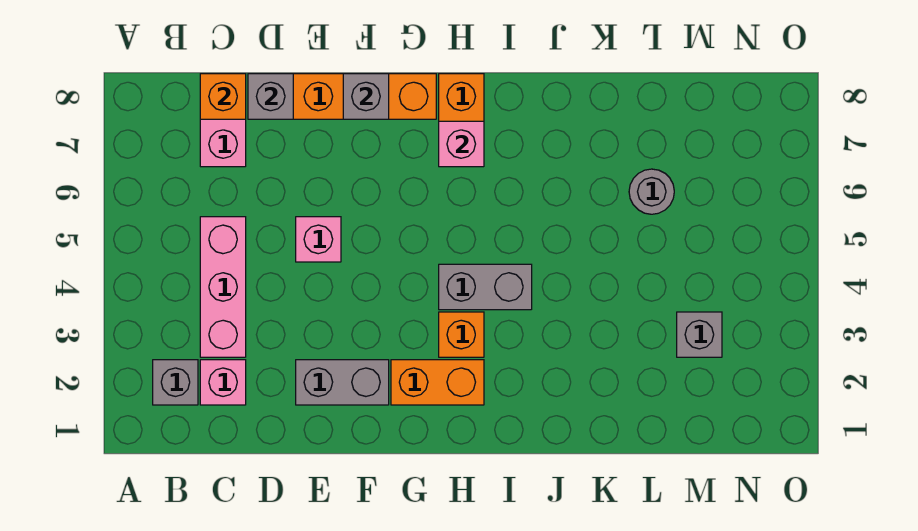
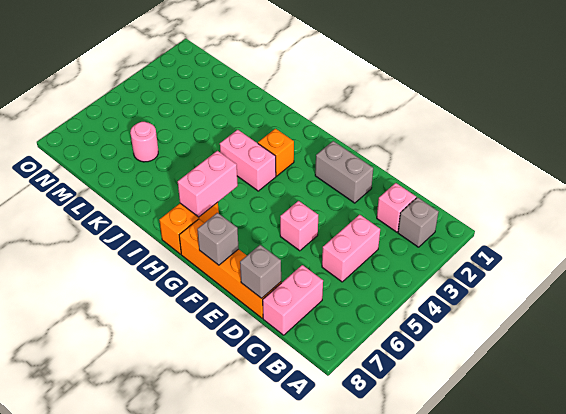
pink 1x3 brick [200,217,246,357] -> pink 1x2 brick [322,215,380,282]
orange 1x1 brick [200,74,246,119] -> none
orange 1x2 brick [391,360,484,405] -> none
grey 1x2 brick [439,264,532,310] -> pink 1x2 brick [220,130,276,191]
pink 1x1 brick [439,121,484,167] -> pink 1x2 brick [178,151,238,217]
grey 1x1 round brick [629,169,674,214] -> pink 1x1 round brick [130,122,158,162]
grey 1x1 brick [677,312,722,357] -> none

